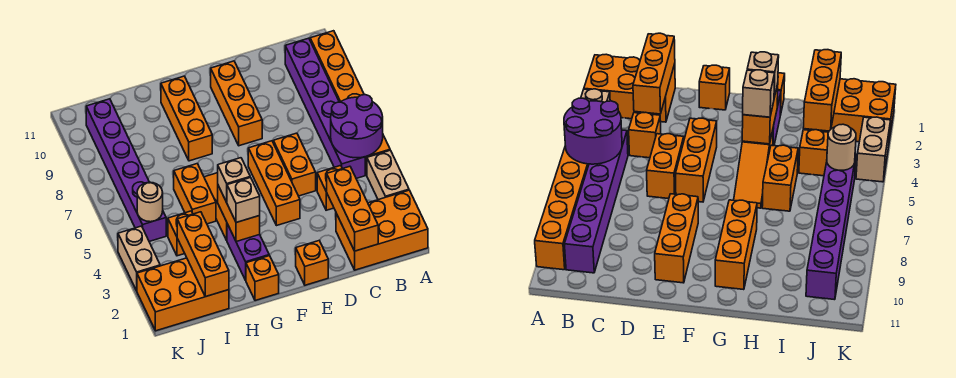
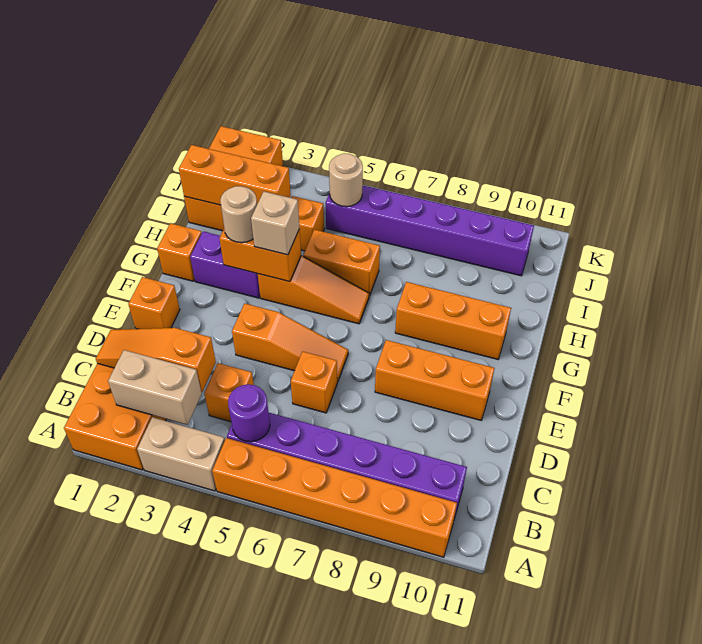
purple 2x2 round brick [331,95,383,158] -> purple 1x1 round brick [228,384,270,442]
orange 1x3 brick [327,166,378,251] -> orange 1x3 slope [96,328,216,392]
orange 1x2 brick [273,133,316,196] -> orange 1x1 brick [291,351,337,413]
orange 1x3 brick [248,141,300,226] -> orange 1x3 slope [232,303,348,382]
tan 1x1 brick [227,178,260,223] -> tan 1x1 round brick [220,186,257,243]
tan 1x2 brick [118,226,160,291] -> tan 1x2 brick moved to [108,350,202,425]

